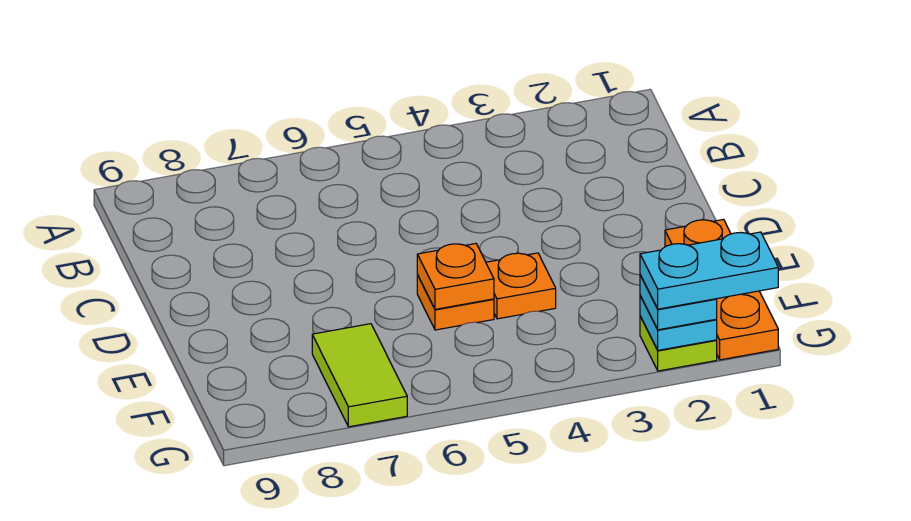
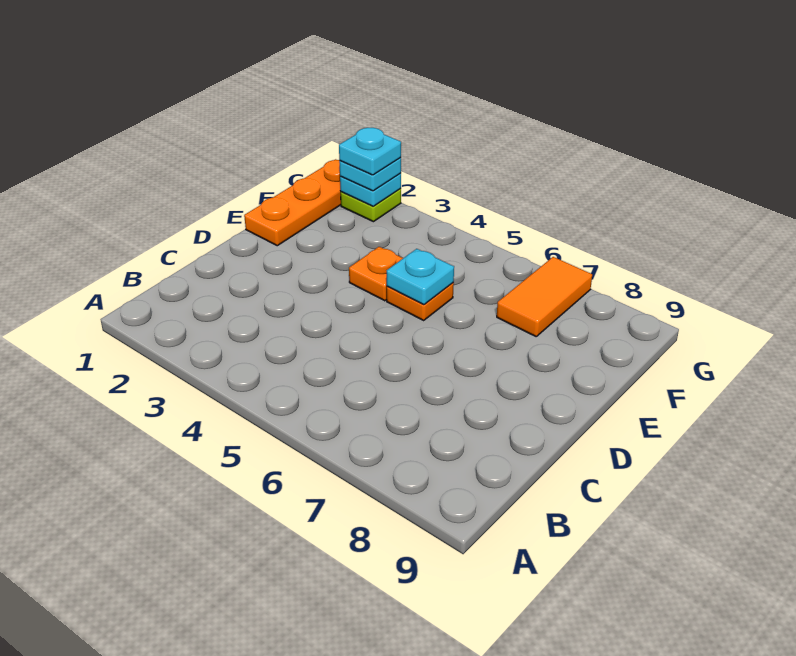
orange 1x1 plate [417,244,494,309] -> cyan 1x1 plate [387,249,454,305]
lime 1x2 tile [312,324,407,427] -> orange 1x2 tile [497,257,592,336]
cyan 1x2 plate [640,232,778,309] -> cyan 1x1 plate [339,128,401,175]

